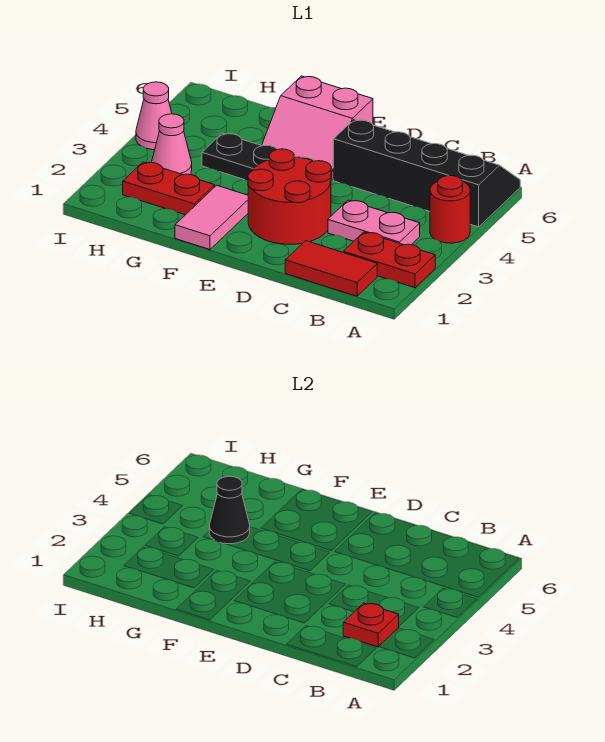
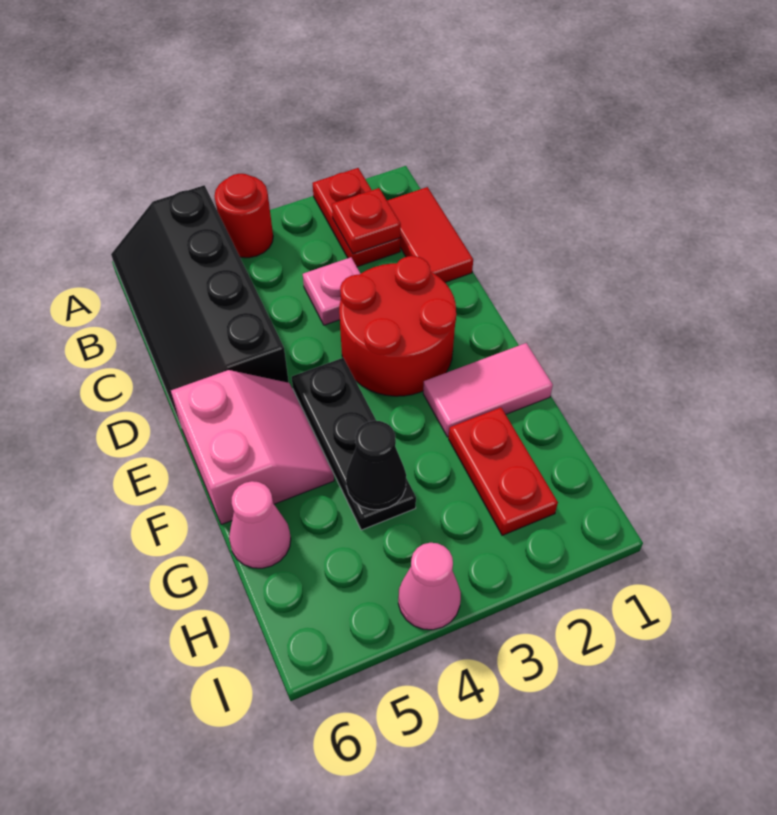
pink 1x2 plate [328,200,420,245] -> pink 1x1 plate [303,257,360,325]
pink 1x1 cone [152,114,192,175] -> pink 1x1 cone moved to [229,481,291,568]

